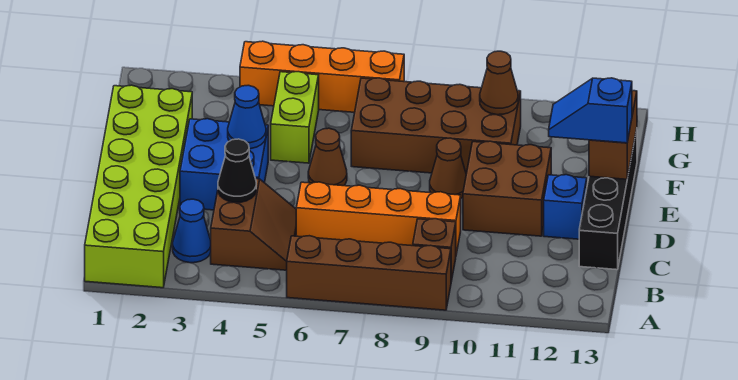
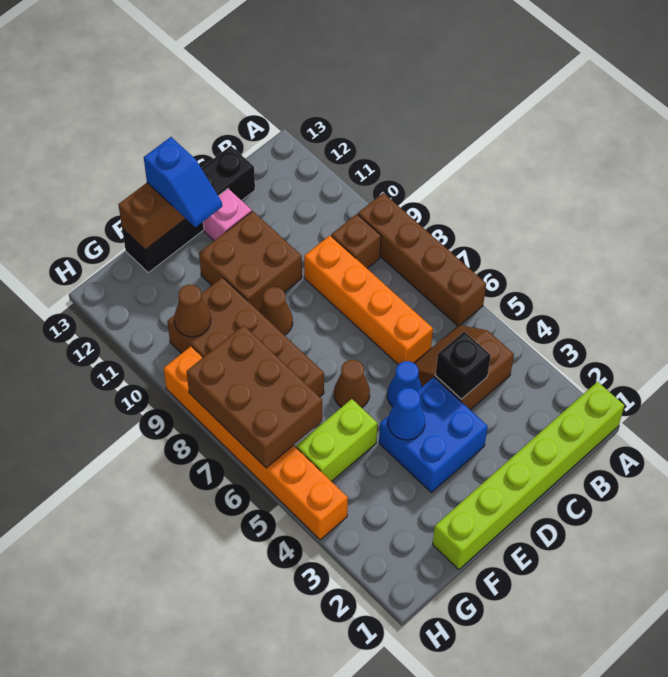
lime 2x6 brick [85,85,192,288] -> lime 1x6 brick [433,382,624,570]
blue 1x1 cone [173,199,211,263] -> blue 1x1 cone moved to [387,361,422,407]
black 1x1 cone [218,139,256,203] -> black 1x1 brick [435,332,491,399]
blue 1x1 brick [544,175,587,239] -> pink 1x1 brick [203,189,252,241]
none -> brown 2x3 brick [187,325,322,468]
orange 1x4 brick [240,41,404,112] -> orange 1x6 brick [164,347,348,540]

